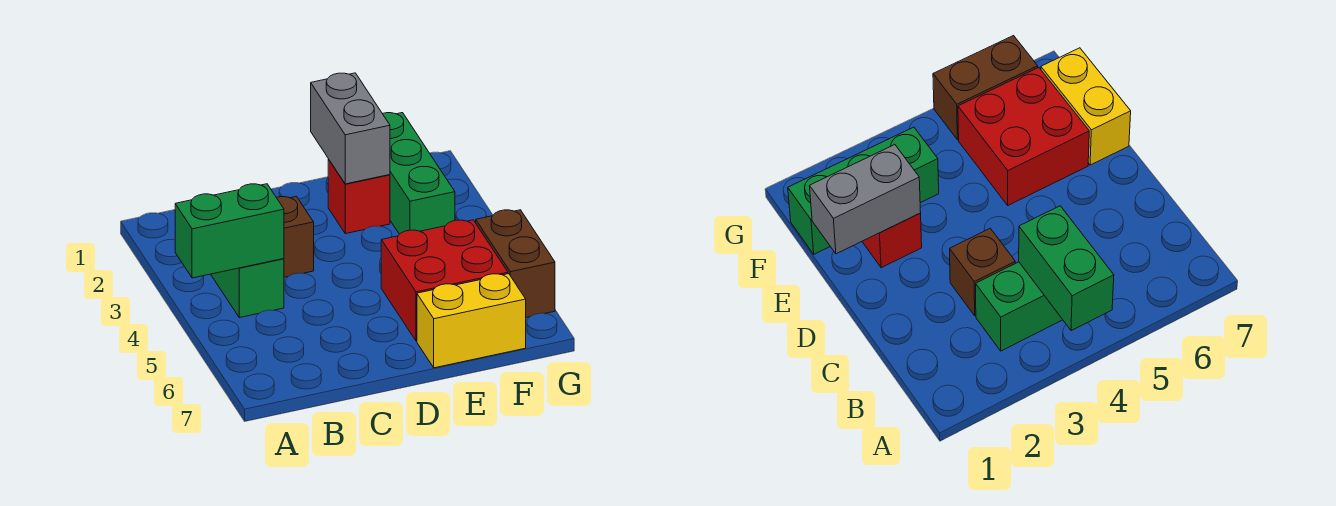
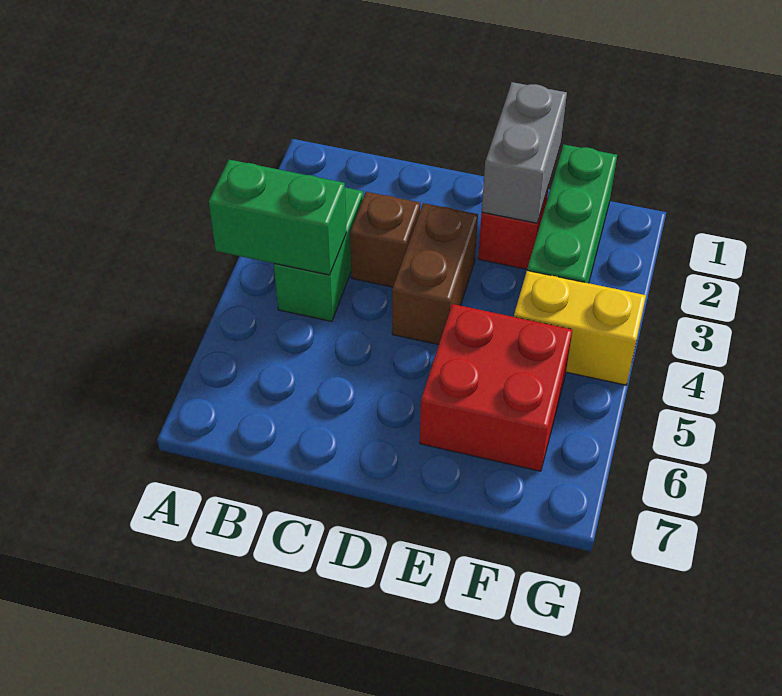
yellow 1x2 brick [417,274,526,368] -> yellow 1x2 brick moved to [514,271,646,385]
brown 1x2 brick [476,210,555,317] -> brown 1x2 brick moved to [392,203,478,345]

